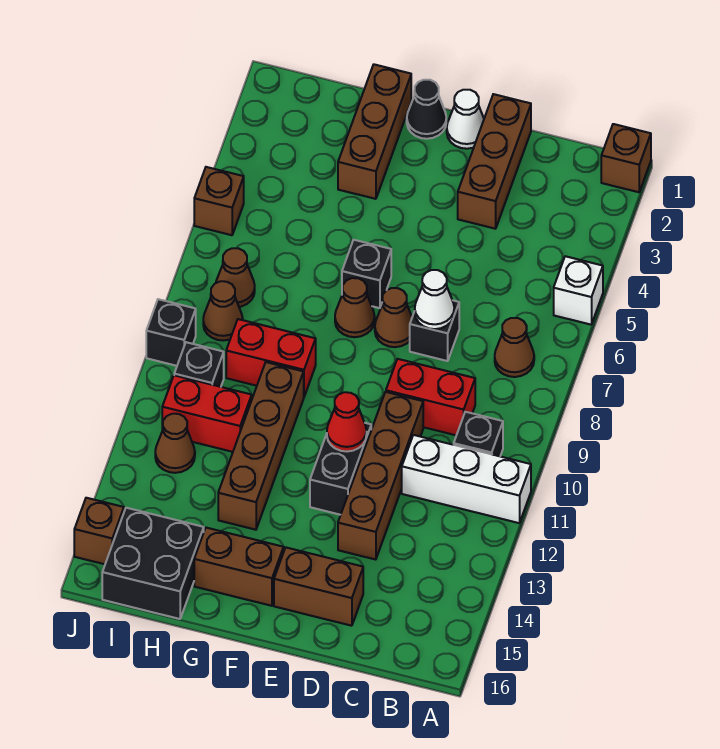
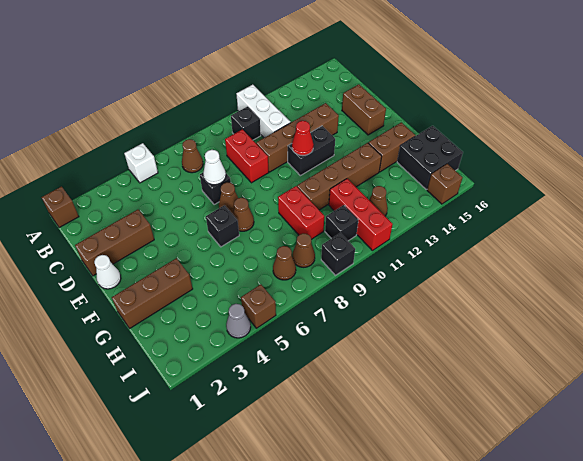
black 1x1 cone [407,80,446,139] -> none
brown 1x2 brick [194,528,284,606] -> brown 1x2 brick turned to [368,122,415,172]
red 1x2 brick [162,375,252,452] -> red 1x3 brick [329,179,393,251]
none -> grey 1x1 cone [226,304,251,338]

